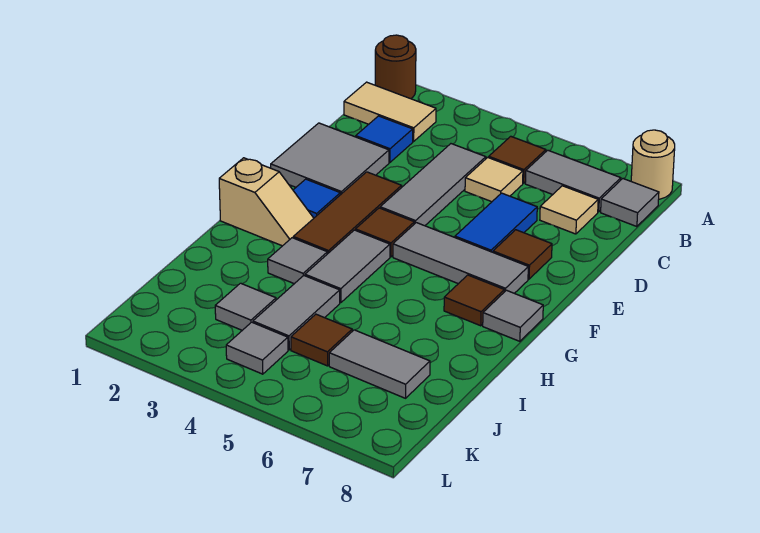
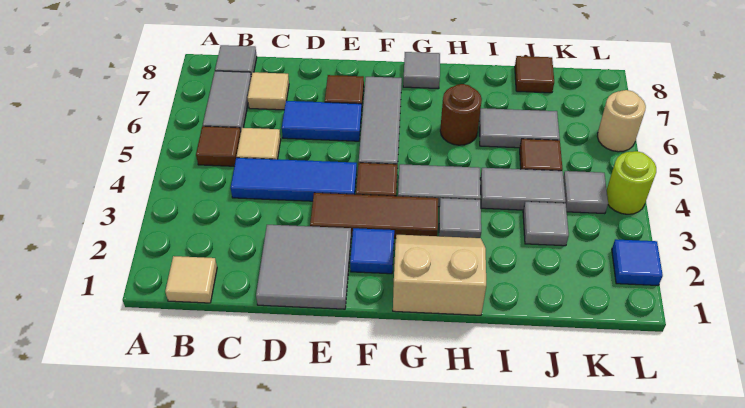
brown 1x1 round brick [375,35,416,99] -> brown 1x1 round brick moved to [440,84,482,145]
tan 1x1 round brick [631,130,675,199] -> tan 1x1 round brick moved to [597,90,646,152]
tan 1x2 tile [344,82,436,141] -> tan 1x1 tile [165,256,217,303]
blue 1x1 tile [356,116,413,162] -> blue 1x1 tile moved to [612,239,663,285]
grey 1x3 tile [380,144,486,226] -> blue 1x3 tile [231,158,357,201]
tan 1x2 slope [219,158,314,246] -> tan 2x2 slope [393,234,486,315]
brown 1x1 tile [444,275,504,326] -> brown 1x1 tile moved to [515,56,554,93]
grey 1x2 tile [329,330,430,398] -> grey 1x2 tile turned to [479,108,560,148]
none -> lime 1x1 round brick [607,151,656,214]

